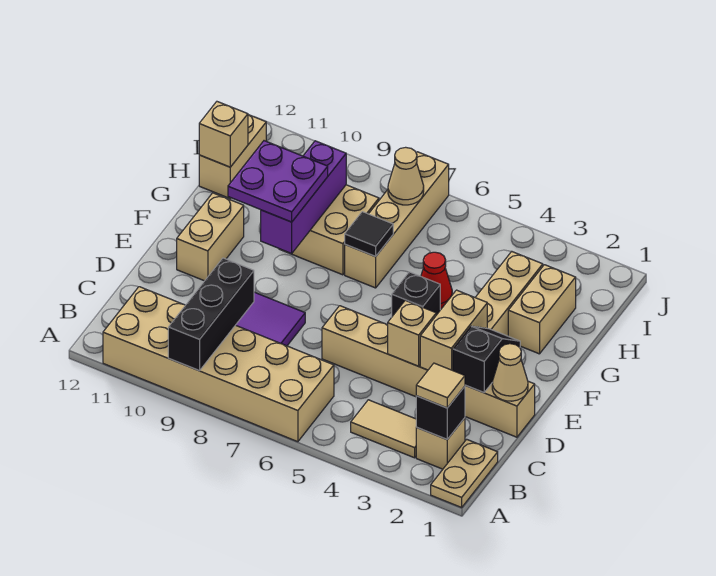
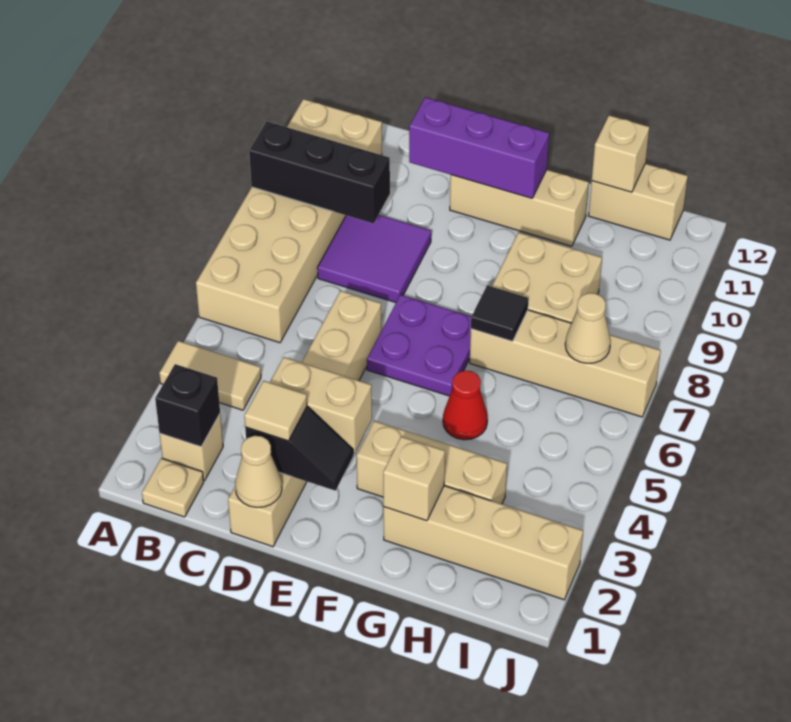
tan 1x2 plate [431,439,498,507] -> tan 1x1 plate [142,458,204,517]
tan 1x1 tile [416,363,465,408] -> tan 1x1 tile moved to [244,381,307,441]
tan 1x2 tile [351,400,416,458] -> tan 1x2 tile turned to [159,341,261,410]
tan 1x1 brick [388,300,436,366] -> tan 1x1 brick moved to [383,437,445,521]
tan 1x2 brick [177,193,244,281] -> tan 1x3 brick [450,170,589,246]
black 1x1 brick [392,272,440,316] -> none
purple 1x3 brick [261,141,346,253] -> purple 1x3 brick moved to [409,97,549,198]
purple 2x2 plate [228,141,328,222] -> purple 2x2 plate moved to [367,295,471,396]
tan 1x2 brick [508,265,576,354] -> tan 1x4 brick [383,486,583,600]

